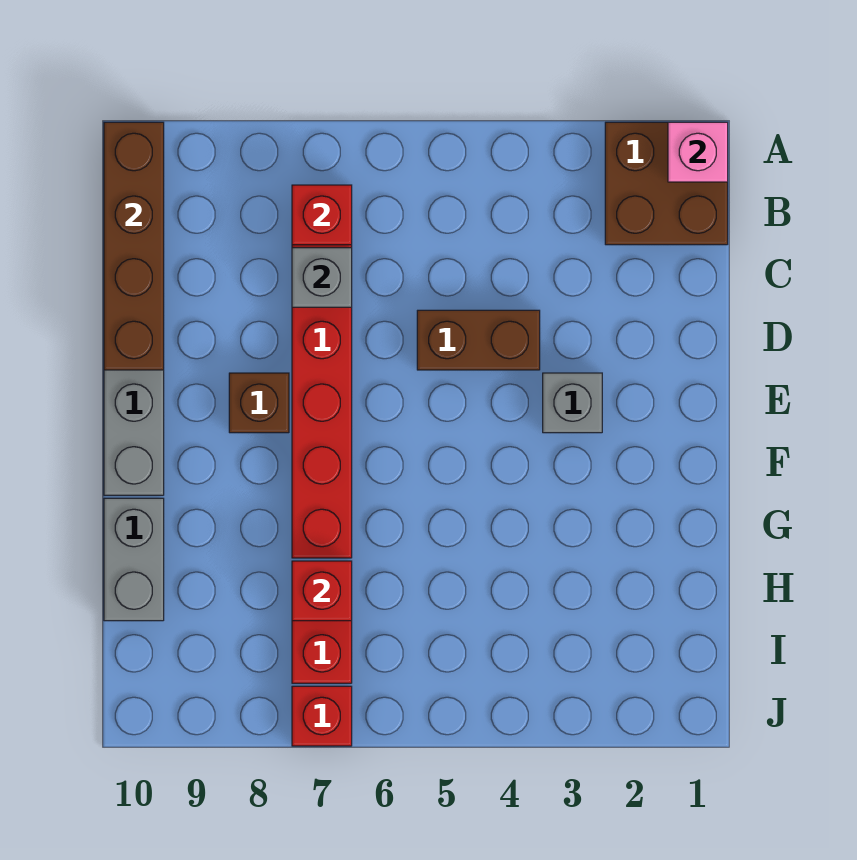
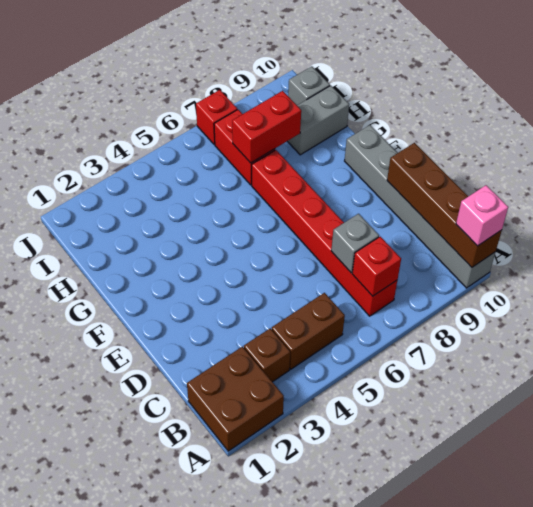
pink 1x1 brick [668,122,728,182] -> pink 1x1 brick moved to [456,185,508,246]
brown 1x2 brick [417,310,540,370] -> brown 1x2 brick moved to [272,293,345,369]
grey 1x1 brick [543,373,602,433] -> grey 1x1 brick moved to [288,66,330,105]
brown 1x1 brick [229,373,289,433] -> brown 1x1 brick moved to [244,328,290,382]
grey 1x2 brick [104,498,164,621] -> grey 1x2 brick turned to [287,86,349,155]
red 1x1 brick [292,561,352,621] -> red 1x2 brick [232,91,301,163]

